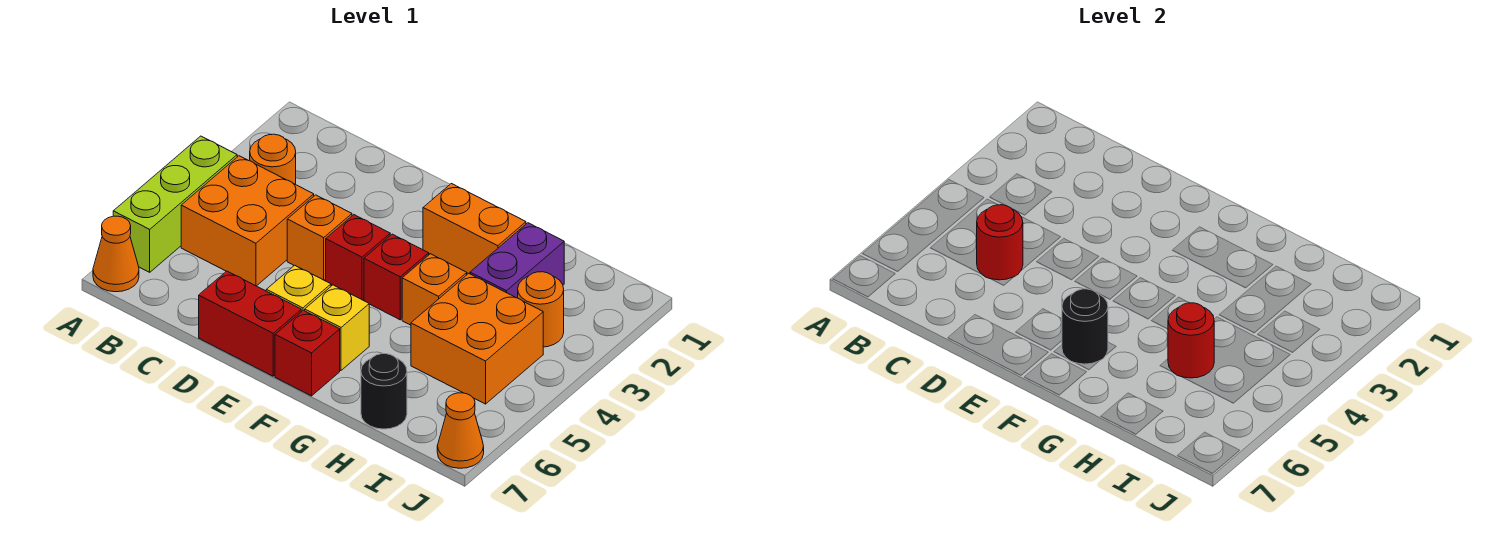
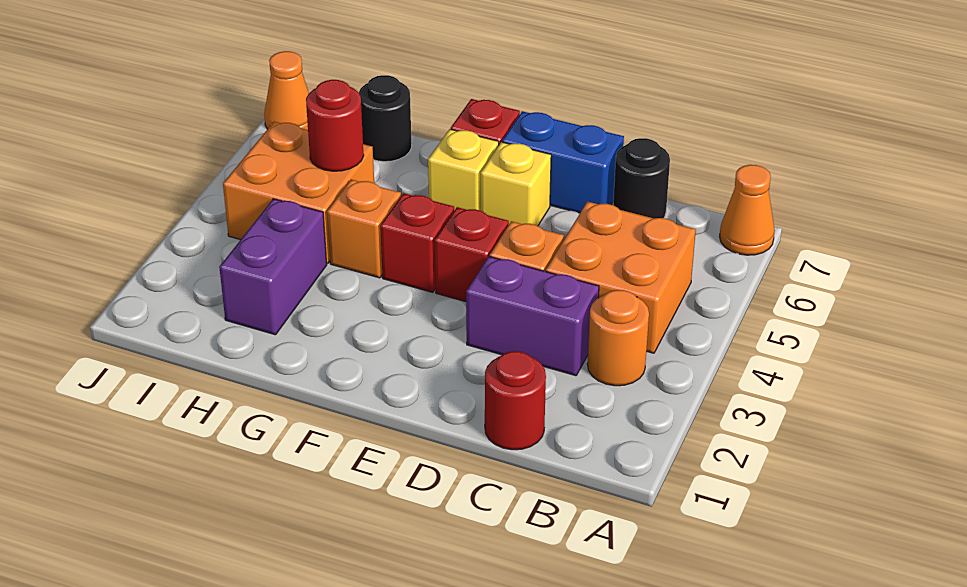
lime 1x3 brick [113,136,237,272] -> none
none -> purple 1x2 brick [466,256,599,376]
red 1x1 round brick [977,205,1023,280] -> red 1x1 round brick moved to [485,351,546,450]
red 1x2 brick [199,271,301,376] -> blue 1x2 brick [502,111,624,213]
orange 1x2 brick [423,184,526,274] -> none
black 1x1 round brick [1062,289,1108,364] -> black 1x1 round brick moved to [613,138,670,218]
orange 1x1 round brick [518,272,564,347] -> none

